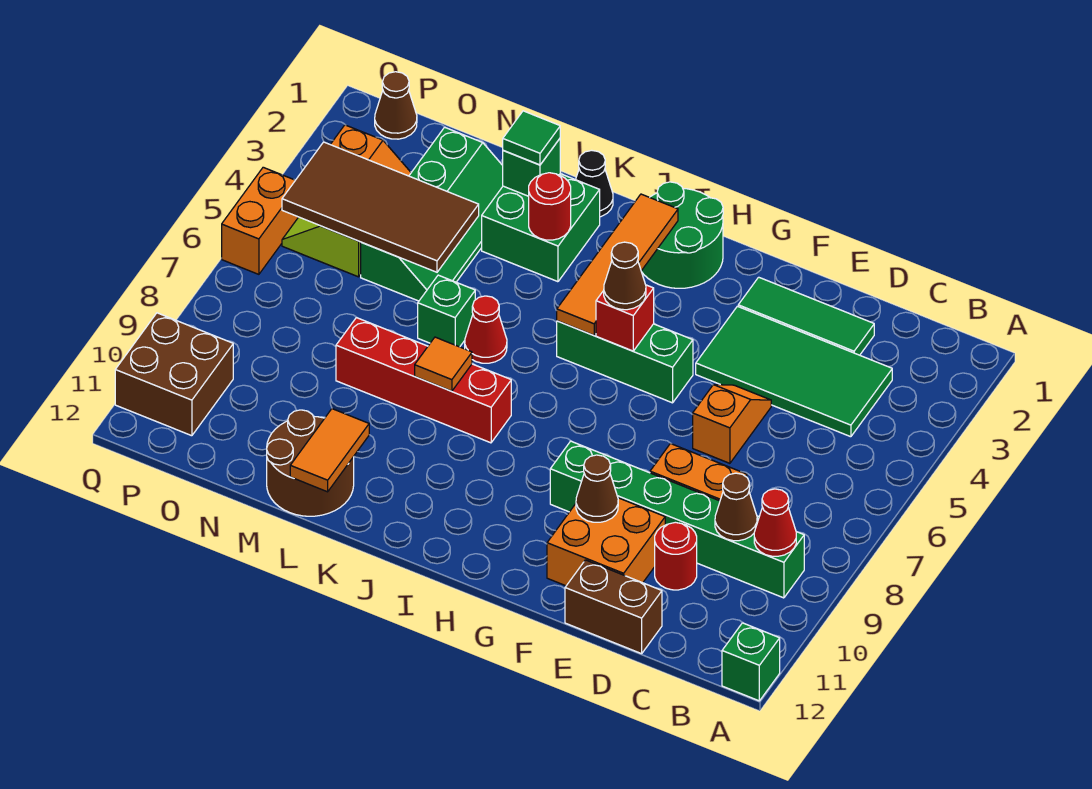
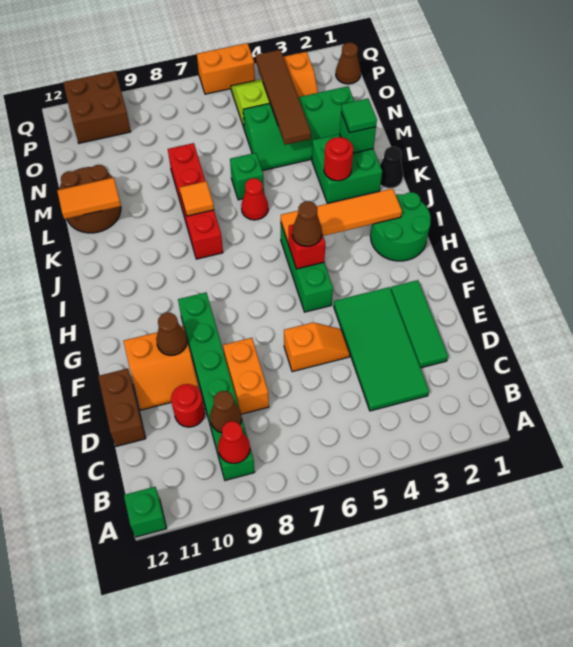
orange 2x2 brick [547,498,665,586] -> orange 2x2 slope [123,326,199,410]
brown 2x4 tile [282,142,479,272] -> brown 1x4 tile [256,50,311,145]

